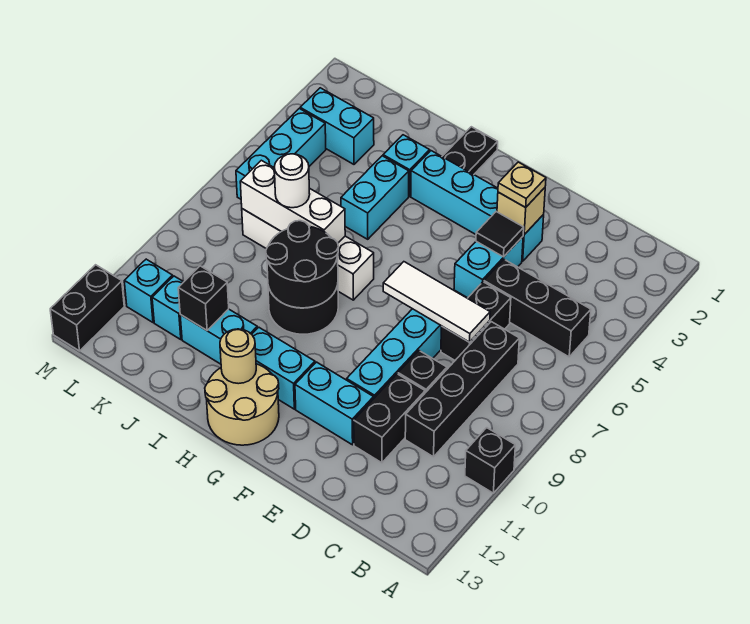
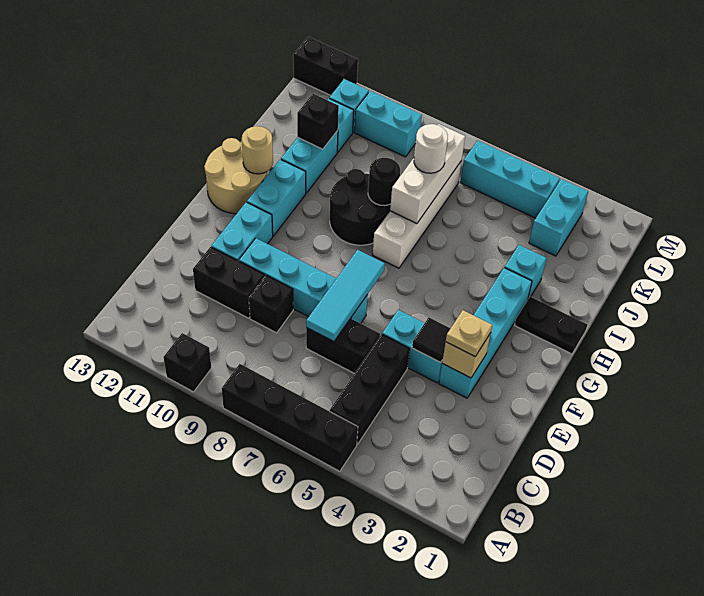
black 1x4 brick [405,322,519,457] -> black 1x4 brick moved to [222,364,358,471]
white 1x3 tile [383,262,490,342] -> cyan 1x3 tile [306,250,385,342]
black 2x2 round brick [266,221,338,308] -> black 1x1 round brick [368,158,400,206]
cyan 1x2 brick [341,156,409,239] -> cyan 1x2 brick moved to [355,91,422,157]

